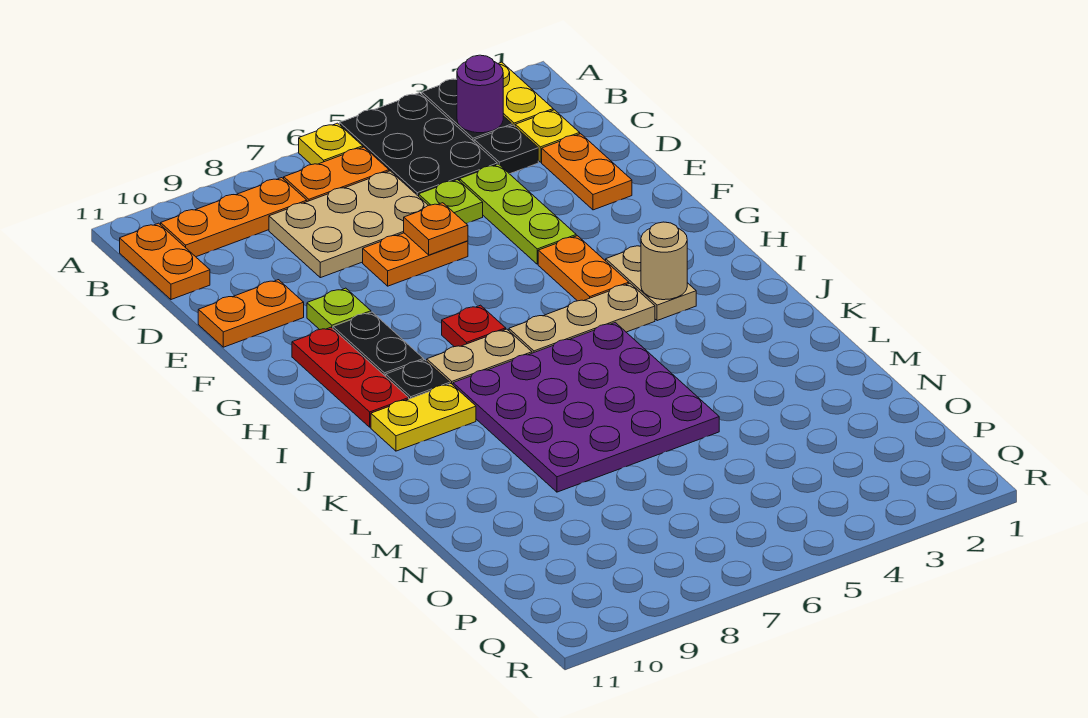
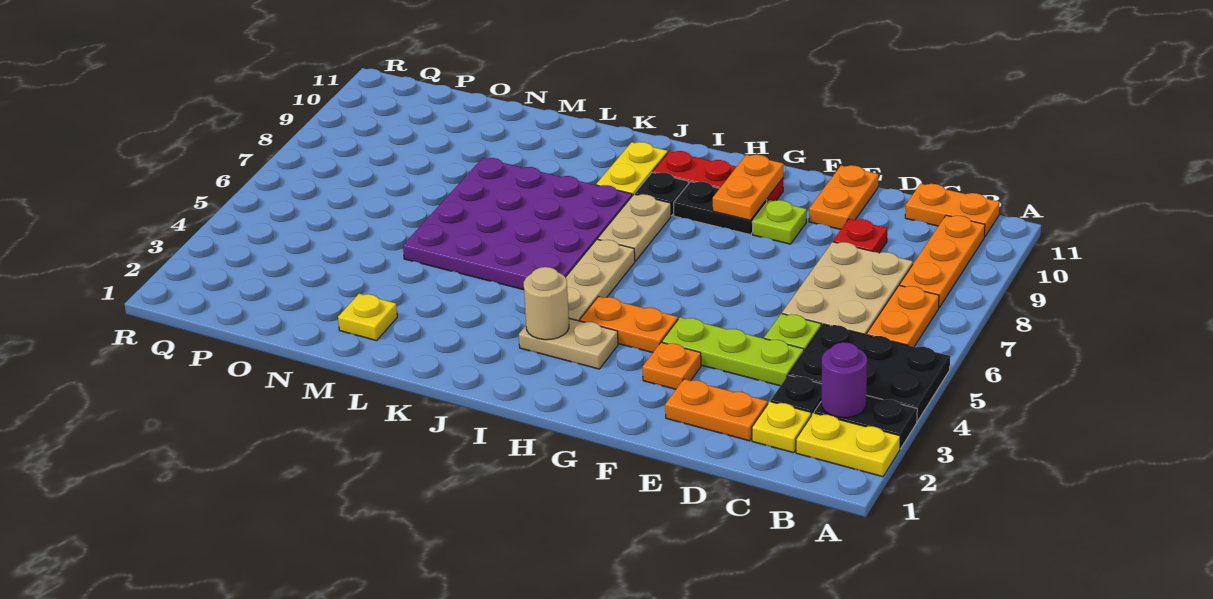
yellow 1x1 plate [299,123,363,165] -> yellow 1x1 plate moved to [338,294,397,341]
orange 1x2 plate [363,233,468,286] -> orange 1x2 plate moved to [713,155,783,220]
orange 1x1 plate [404,203,468,255] -> orange 1x1 plate moved to [643,342,701,389]
red 1x1 plate [442,305,506,347] -> red 1x1 plate moved to [833,219,887,253]

